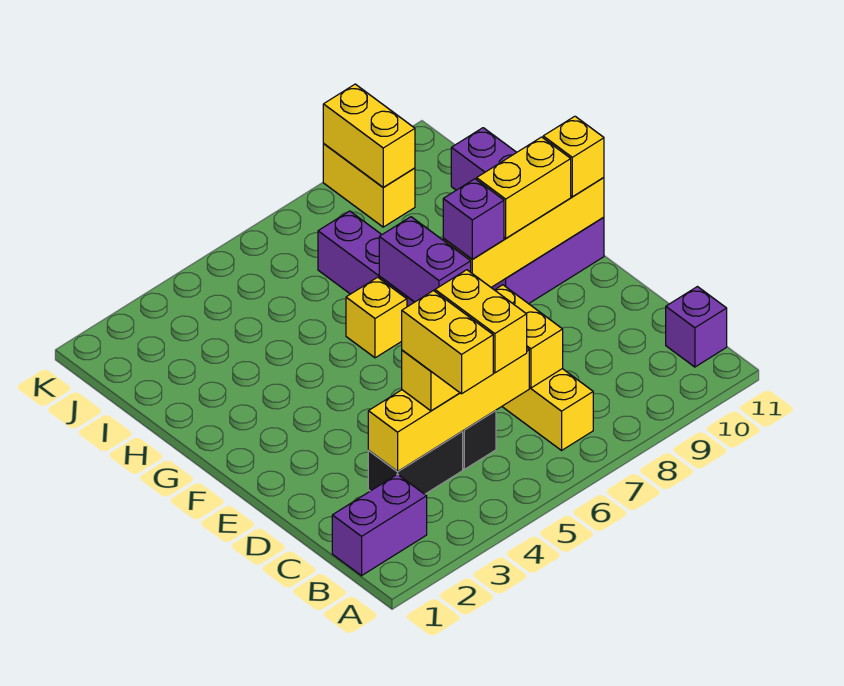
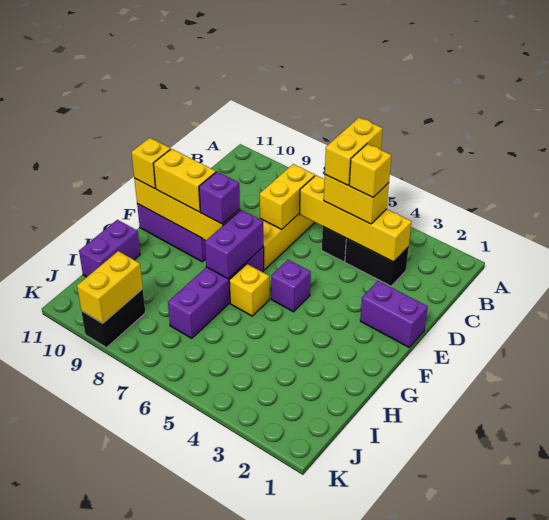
purple 1x2 brick [332,474,427,576] -> purple 1x2 brick moved to [360,281,428,347]
yellow 1x2 brick [402,291,493,394] -> yellow 1x1 brick [349,144,391,197]
purple 1x1 brick [666,287,727,367] -> purple 1x1 brick moved to [271,260,311,312]
yellow 1x2 brick [323,144,415,227] -> black 1x2 brick [81,289,146,348]

